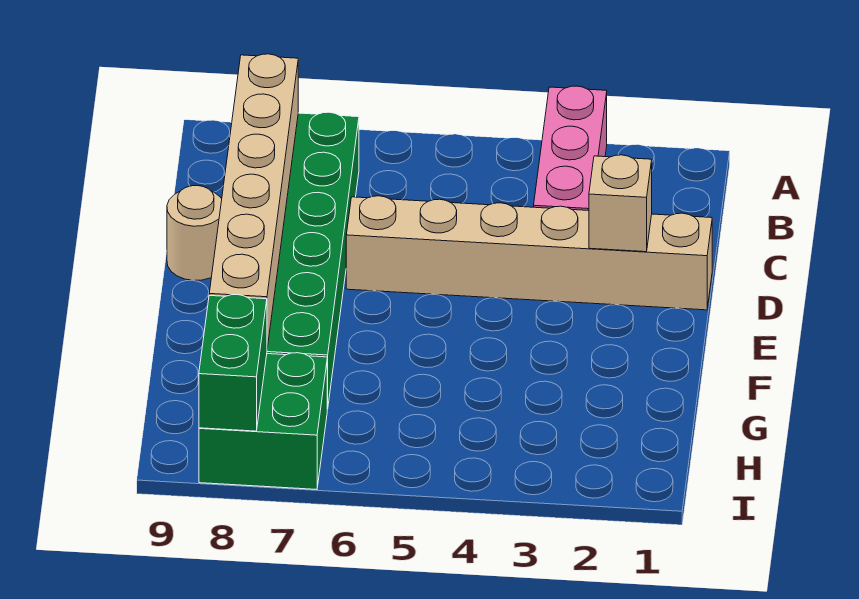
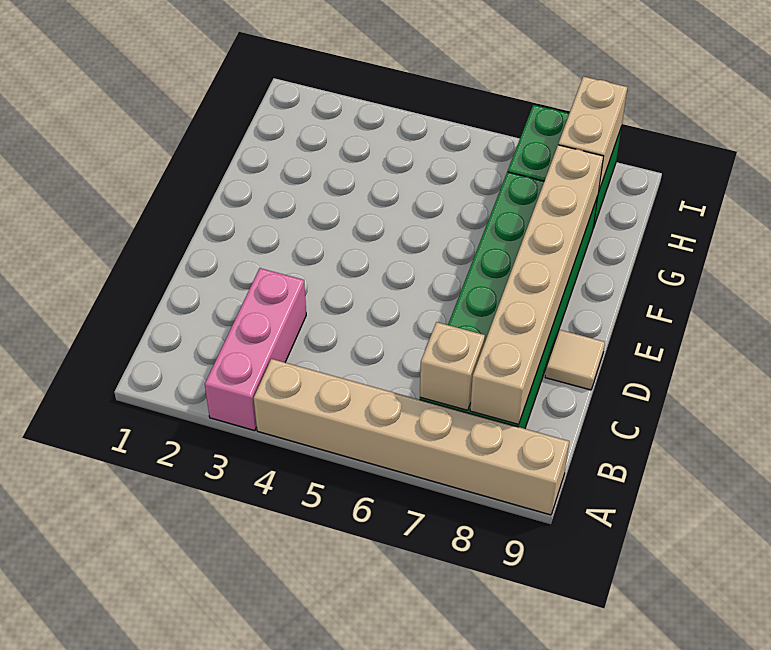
tan 1x6 brick [346,196,712,310] -> tan 1x6 brick moved to [254,359,569,515]
tan 1x1 brick [589,155,652,252] -> tan 1x1 brick moved to [420,322,485,410]
tan 1x1 round brick [167,186,222,281] -> tan 1x1 tile [545,330,605,390]
green 1x2 brick [199,295,267,431] -> tan 1x2 brick [558,76,628,190]

